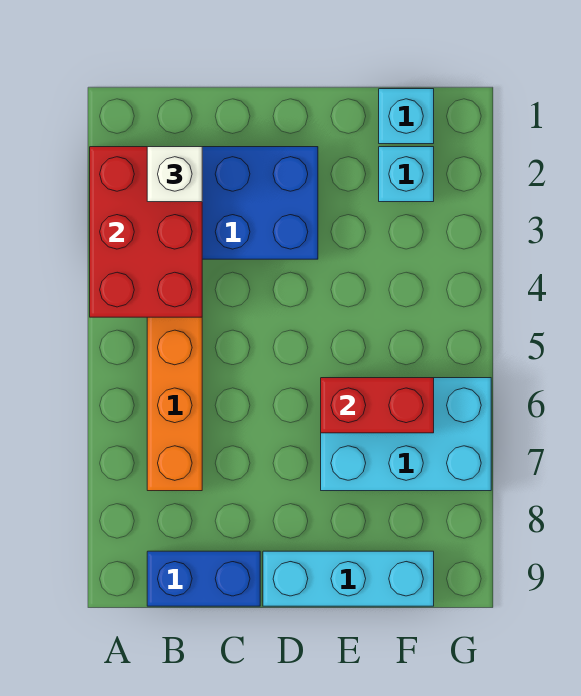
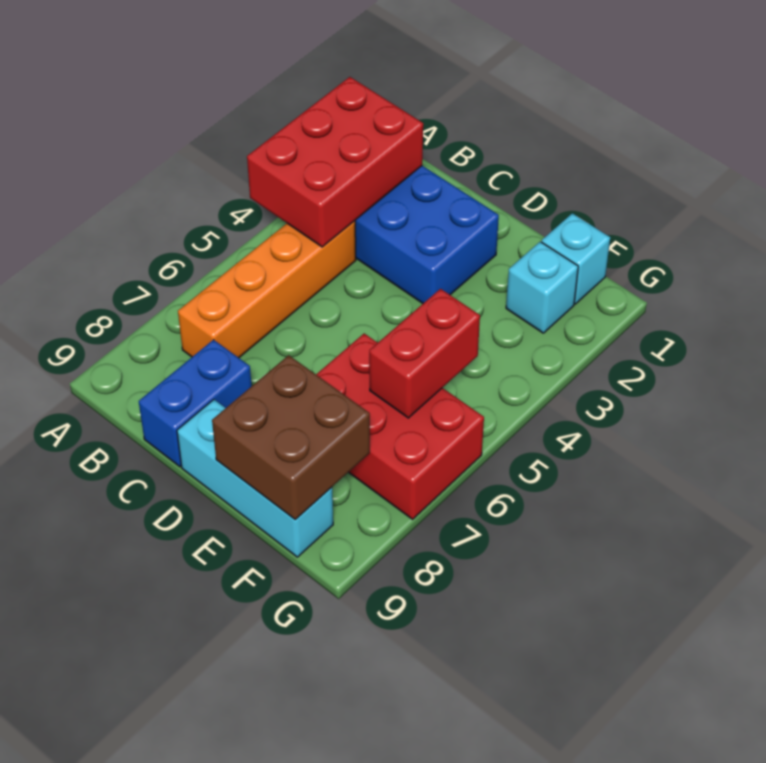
white 1x1 brick [147,147,202,202] -> none
blue 1x2 brick [147,551,260,606] -> blue 1x2 brick turned to [139,340,252,467]
cyan 2x3 brick [321,378,491,491] -> red 2x3 brick [316,333,484,519]
red 1x2 brick [321,378,434,433] -> red 1x2 brick turned to [369,289,480,418]
none -> brown 2x2 brick [212,355,370,520]

